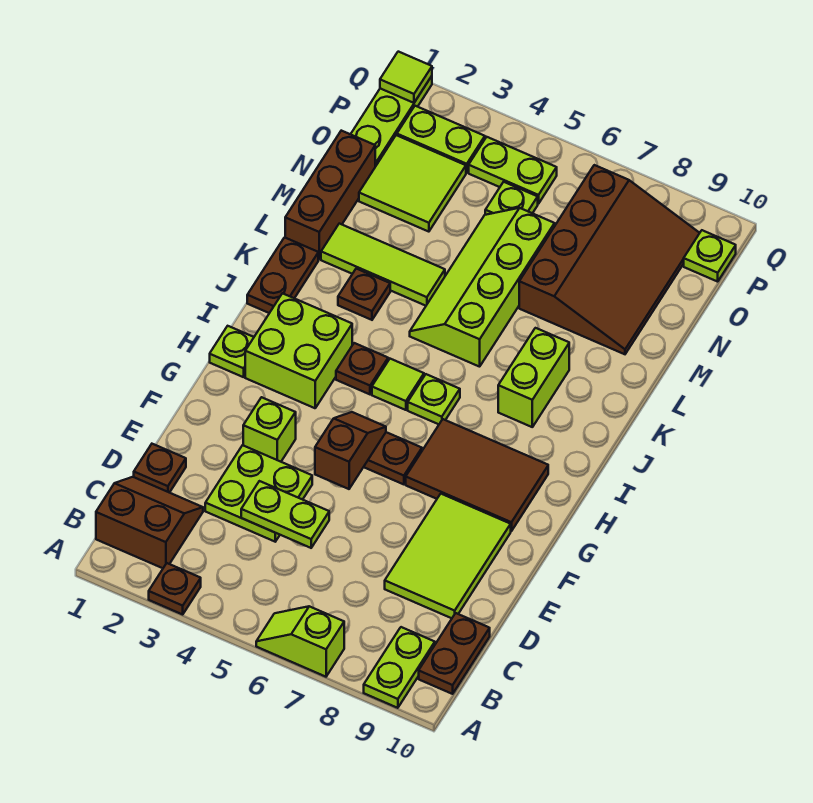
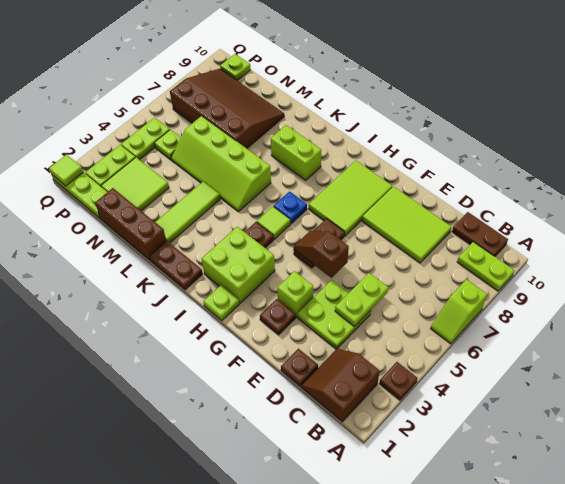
brown 2x3 tile [406,419,548,531] -> lime 2x3 tile [309,161,392,236]
lime 1x1 plate [408,374,460,424] -> blue 1x1 plate [274,191,307,224]
brown 1x1 plate [338,269,390,320] -> brown 1x1 plate moved to [260,299,296,335]

